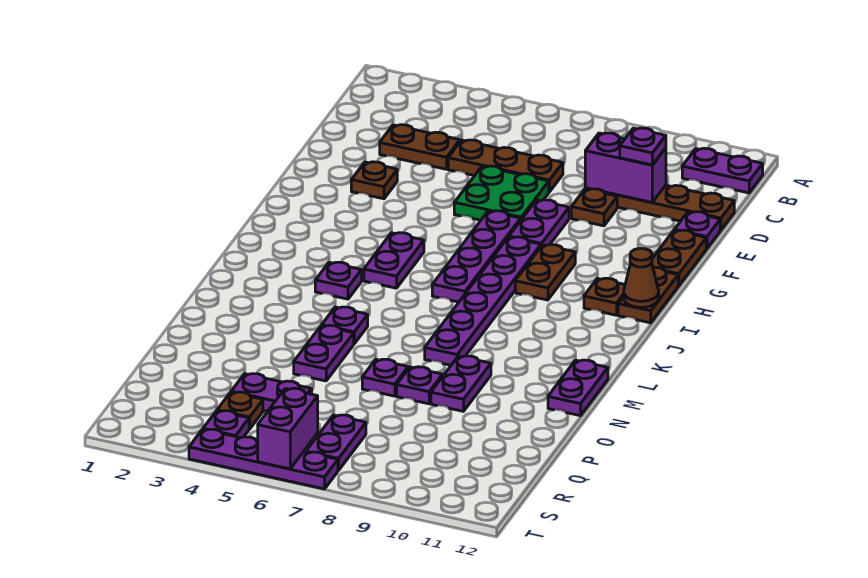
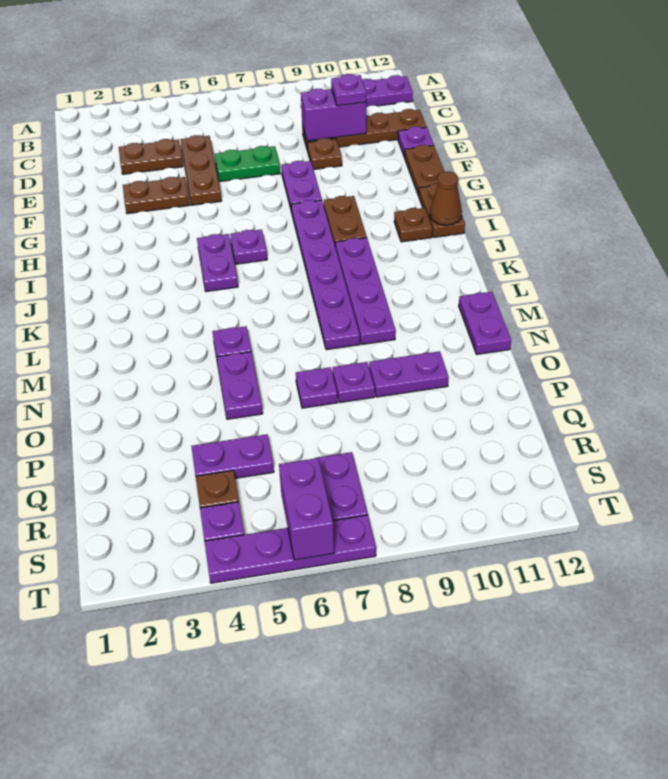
brown 1x3 plate [448,140,563,192] -> brown 1x3 plate turned to [181,135,221,205]
green 2x2 plate [454,166,549,220] -> green 1x2 plate [215,146,280,181]
brown 1x1 plate [351,162,397,199] -> brown 1x2 plate [123,177,189,214]
purple 1x4 plate [432,211,521,302] -> purple 1x4 plate moved to [335,238,396,344]
purple 1x1 plate [315,262,362,299] -> purple 1x1 plate moved to [230,229,267,264]
purple 1x2 plate [431,356,491,411] -> purple 1x2 plate turned to [369,351,449,397]

